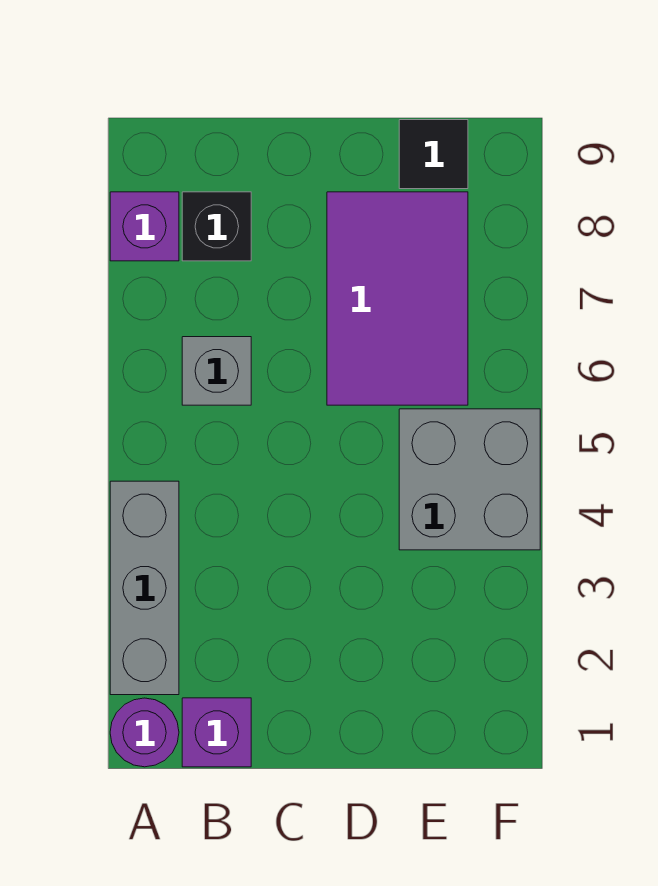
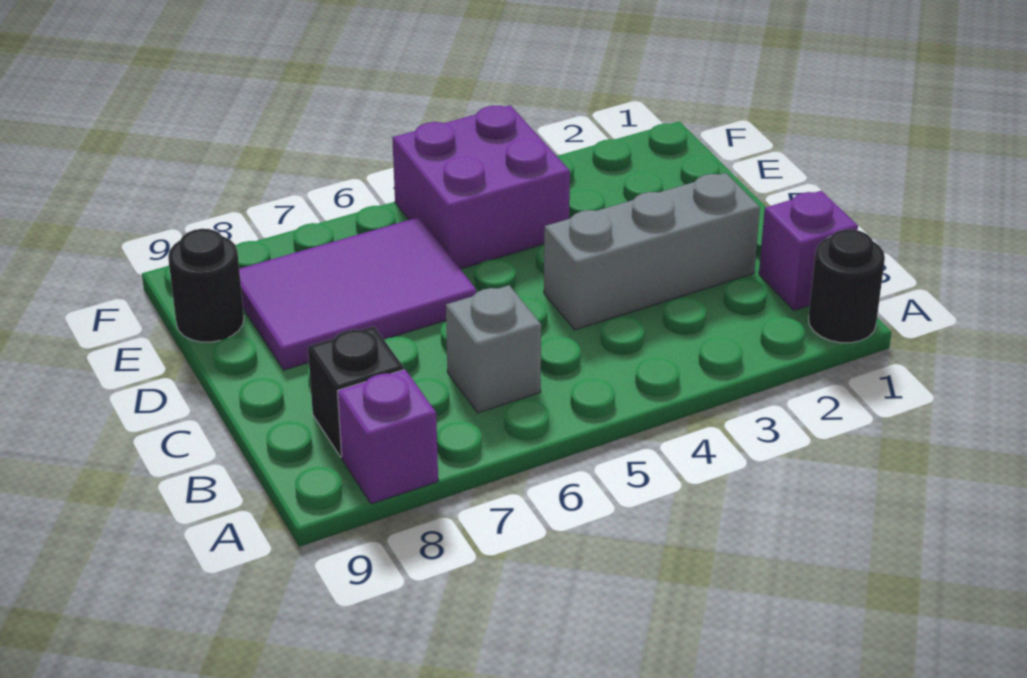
purple 1x1 round brick [110,698,179,767] -> black 1x1 round brick [808,229,885,343]
grey 1x3 brick [110,481,179,695] -> grey 1x3 brick moved to [544,173,760,330]
grey 2x2 brick [399,409,540,550] -> purple 2x2 brick [392,105,570,269]
black 1x1 tile [399,120,468,189] -> black 1x1 round brick [168,229,244,342]

